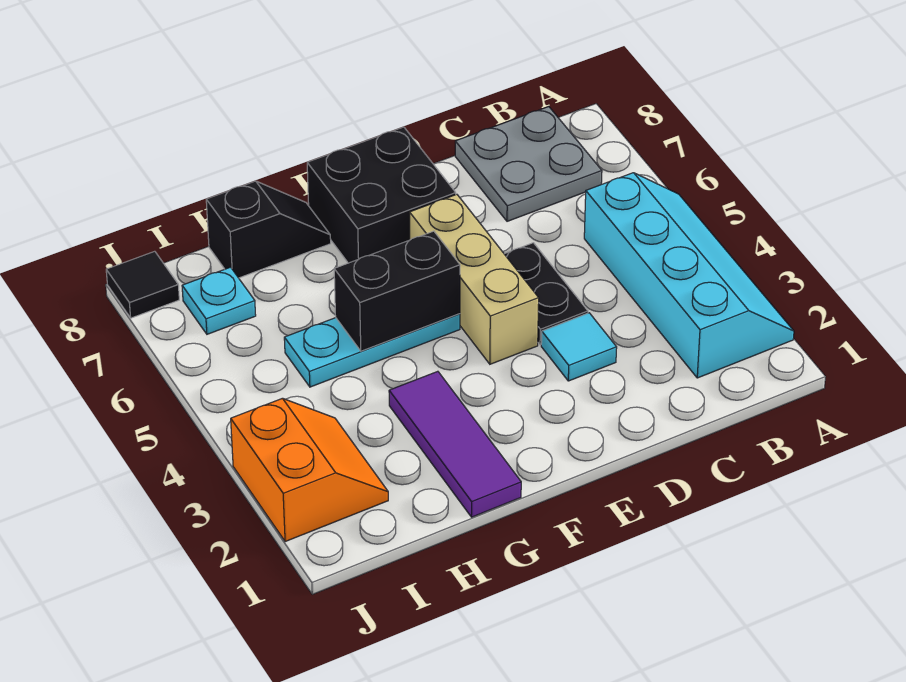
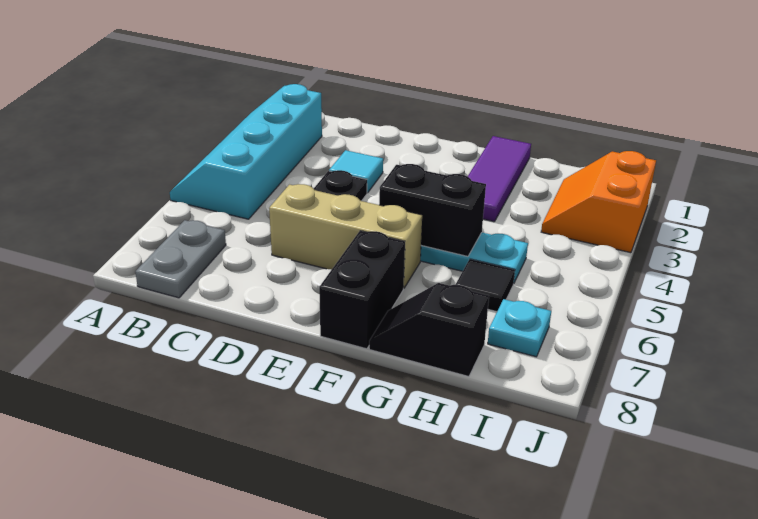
grey 2x2 plate [455,107,602,221] -> grey 1x2 plate [135,220,226,298]
tan 1x3 brick [410,194,539,364] -> tan 1x3 brick turned to [269,184,422,288]
black 2x2 brick [307,127,456,263] -> black 1x2 brick [319,231,405,349]
black 1x1 tile [106,251,179,318] -> black 1x1 tile moved to [455,259,515,312]

